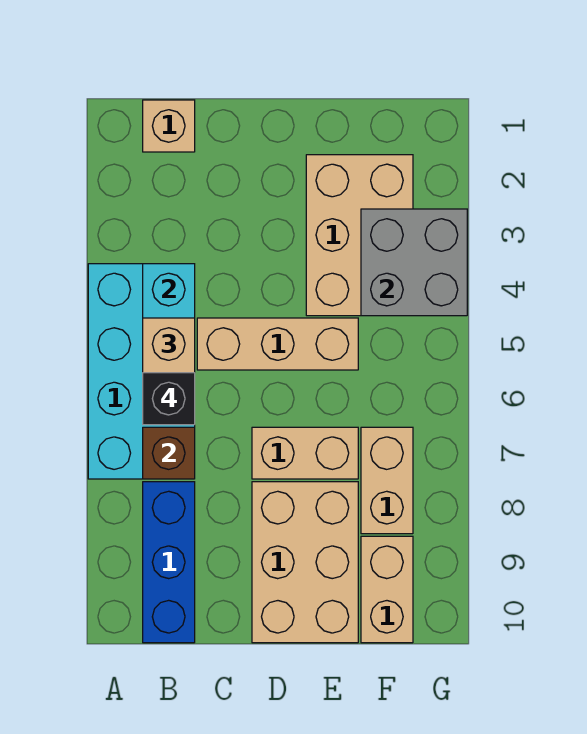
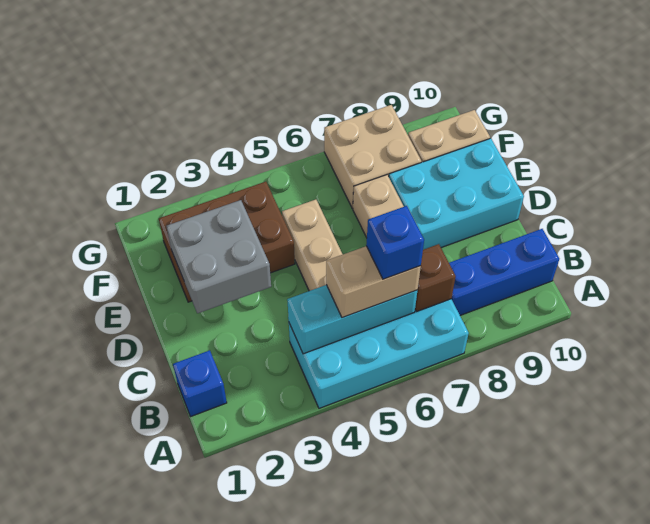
tan 1x1 brick [143,100,195,152] -> blue 1x1 brick [173,350,227,417]
black 1x1 brick [143,373,195,425] -> blue 1x1 brick [366,206,424,279]
tan 2x3 brick [252,482,358,643] -> cyan 2x3 brick [389,138,524,250]
tan 2x3 brick [306,155,413,316] -> brown 2x3 brick [159,182,295,302]
grey 2x2 brick [361,209,467,316] -> grey 2x2 brick moved to [166,200,271,313]
tan 1x2 brick [361,427,413,534] -> tan 2x2 brick [324,105,421,208]

